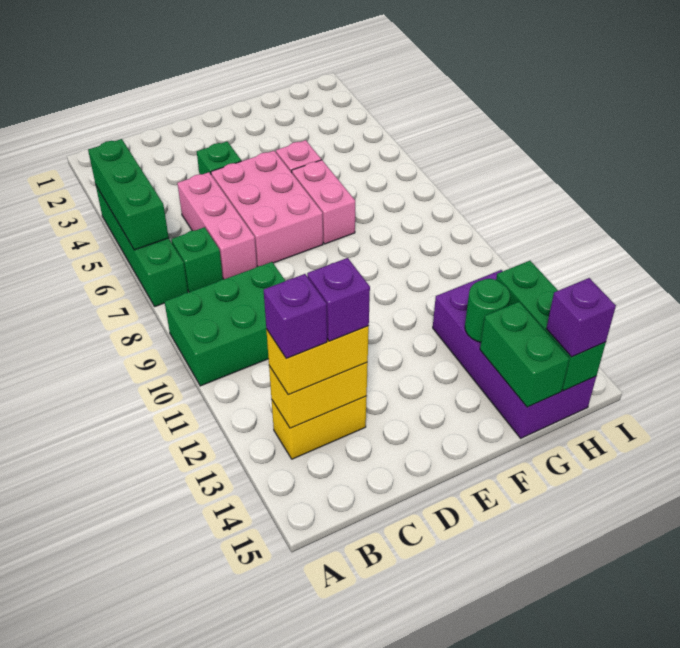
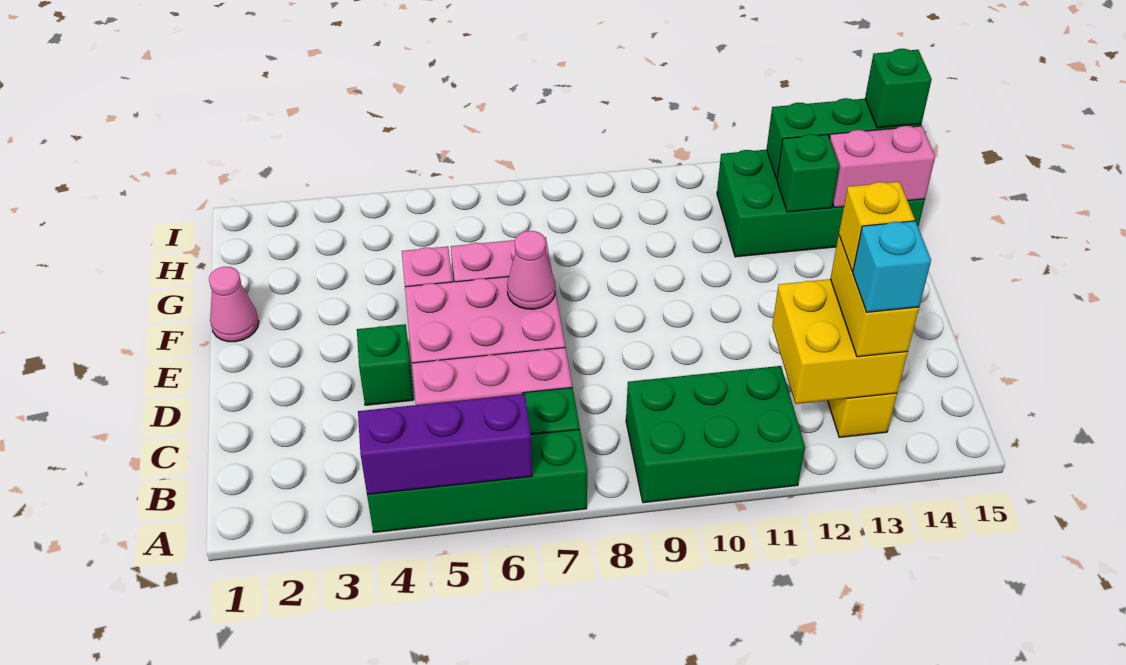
green 1x3 brick [88,139,169,250] -> purple 1x3 brick [358,394,532,494]
green 2x3 brick [165,262,285,386] -> green 2x3 brick turned to [626,366,805,503]
yellow 1x2 brick [269,363,368,428] -> yellow 2x2 brick [772,279,908,404]
purple 1x1 brick [264,274,327,358] -> cyan 1x1 brick [853,221,931,312]
purple 1x1 brick [307,258,370,341] -> yellow 1x1 brick [839,182,915,271]
none -> pink 1x1 cone [507,231,555,309]
none -> pink 1x1 cone [209,267,259,342]
purple 2x4 brick [433,270,596,438] -> green 2x4 brick [717,150,925,257]
green 1x1 round brick [465,279,510,342] -> green 1x1 brick [777,134,839,212]
green 1x2 brick [480,302,569,407] -> pink 1x2 brick [830,126,935,208]
purple 1x1 brick [546,278,616,357] -> green 1x1 brick [865,49,932,128]

